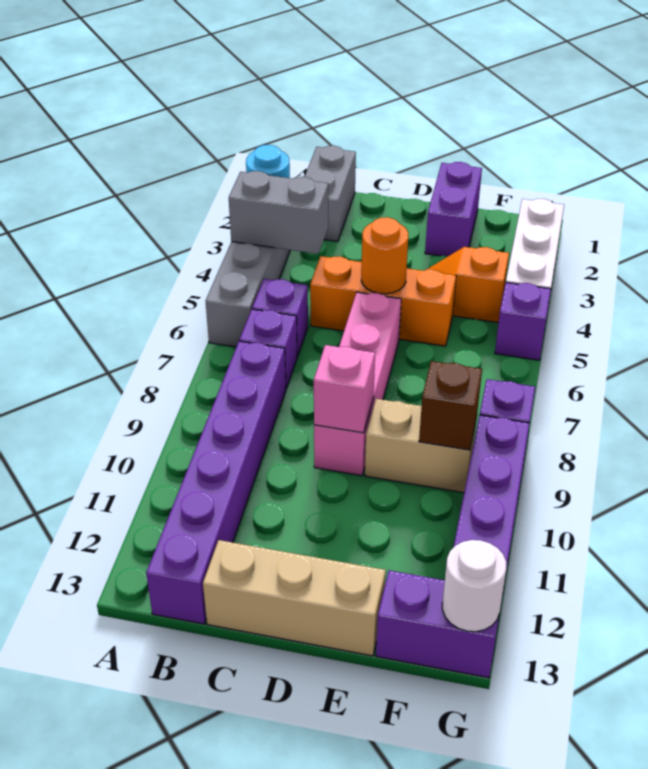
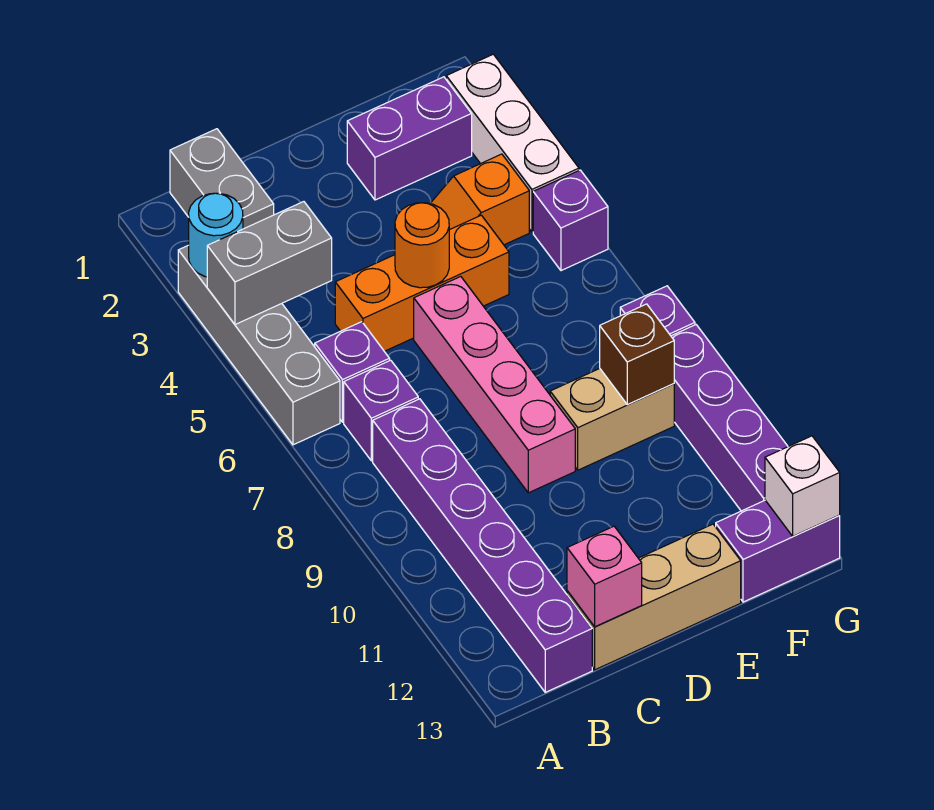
pink 1x1 brick [314,345,375,433] -> pink 1x1 brick moved to [567,526,642,627]
purple 1x2 brick [425,162,482,257] -> purple 1x2 brick turned to [347,77,472,200]
white 1x1 round brick [442,540,506,632] -> white 1x1 brick [765,436,840,536]

